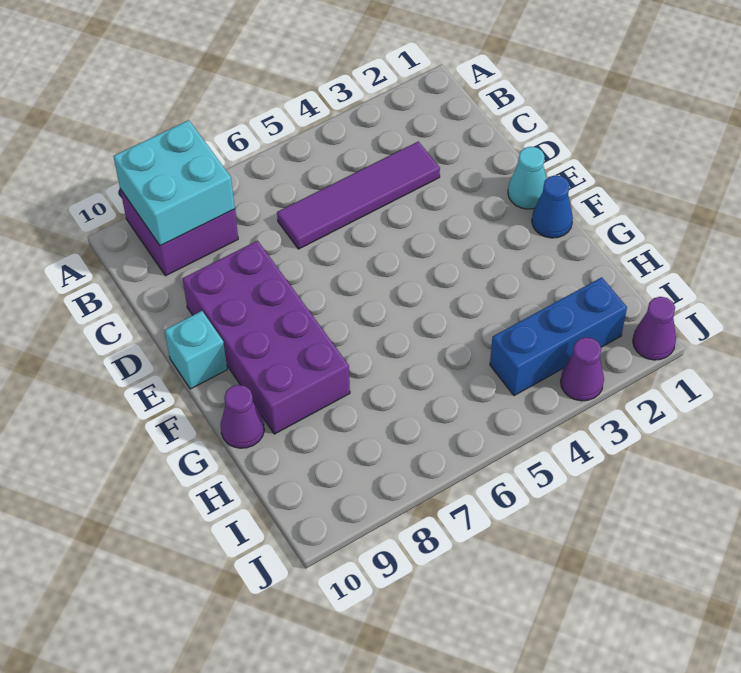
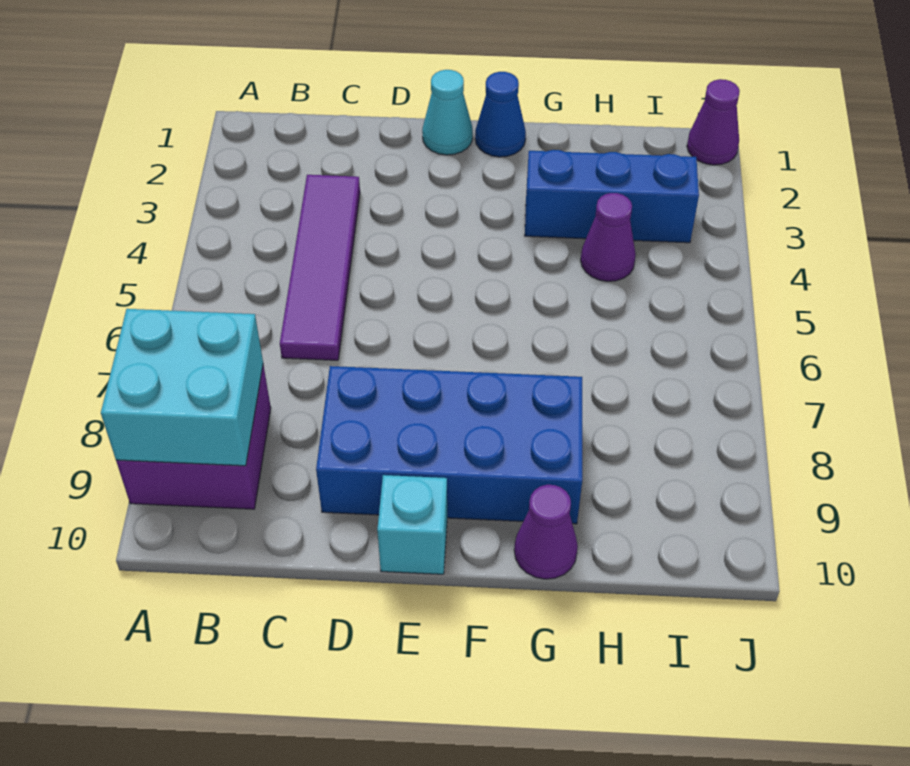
purple 2x4 brick [182,241,350,434] -> blue 2x4 brick [316,366,582,524]
blue 1x3 brick [490,277,627,396] -> blue 1x3 brick turned to [525,150,699,243]
purple 1x1 cone [560,337,604,401] -> purple 1x1 cone moved to [581,193,636,281]

